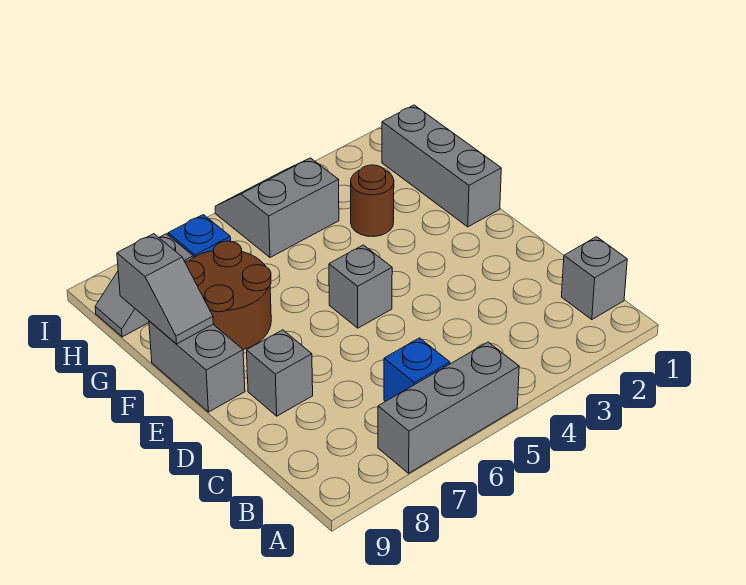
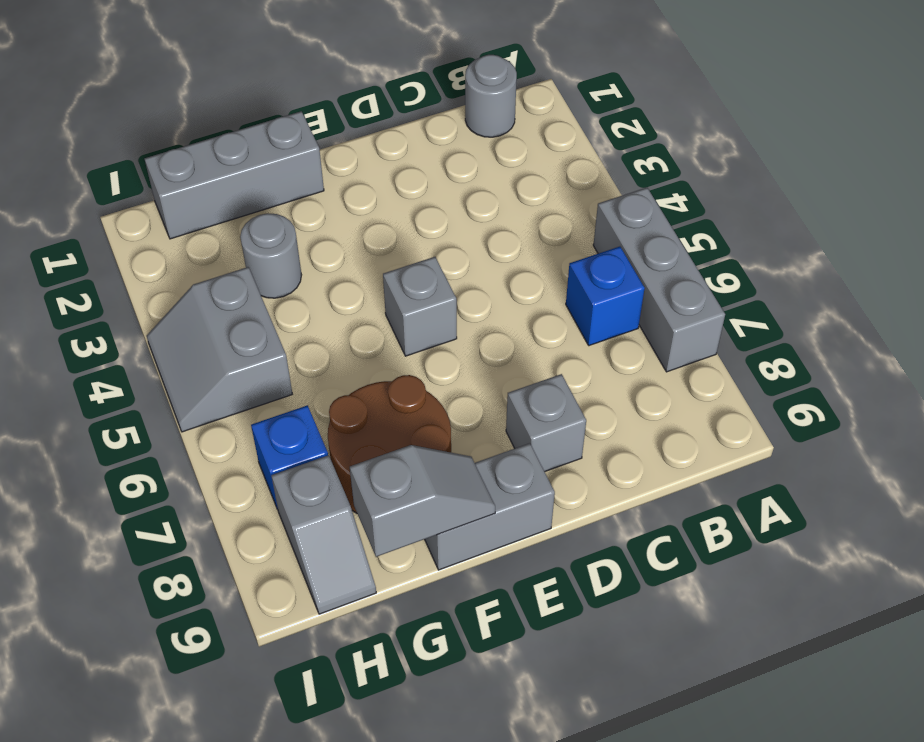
grey 1x1 brick [562,237,627,320] -> grey 1x1 round brick [465,55,517,137]
brown 1x1 round brick [351,165,394,237] -> grey 1x1 round brick [240,214,301,298]

